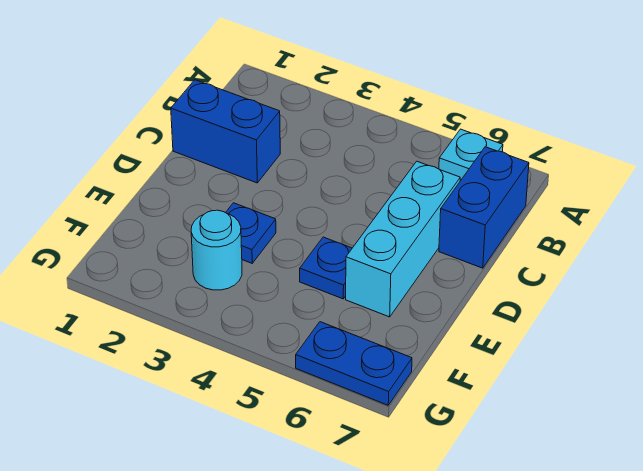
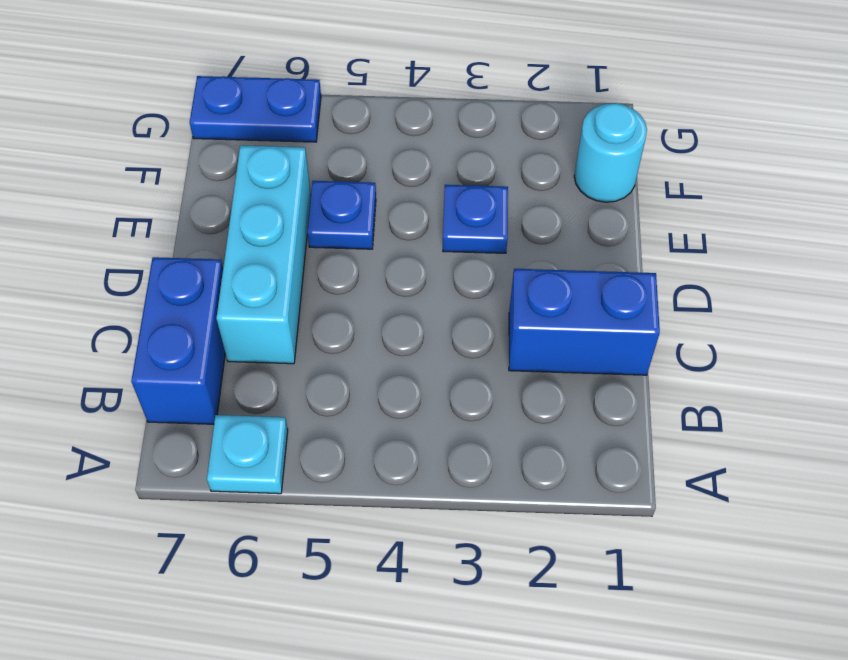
cyan 1x1 round brick [191,210,242,290] -> cyan 1x1 round brick moved to [574,103,647,202]

